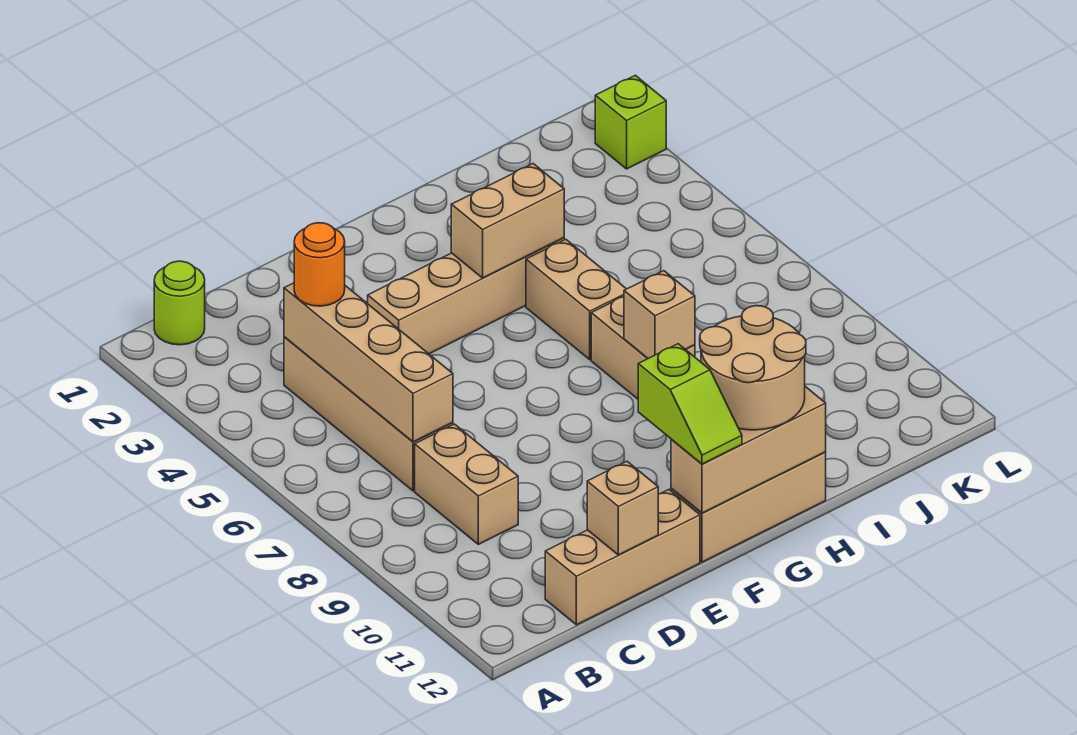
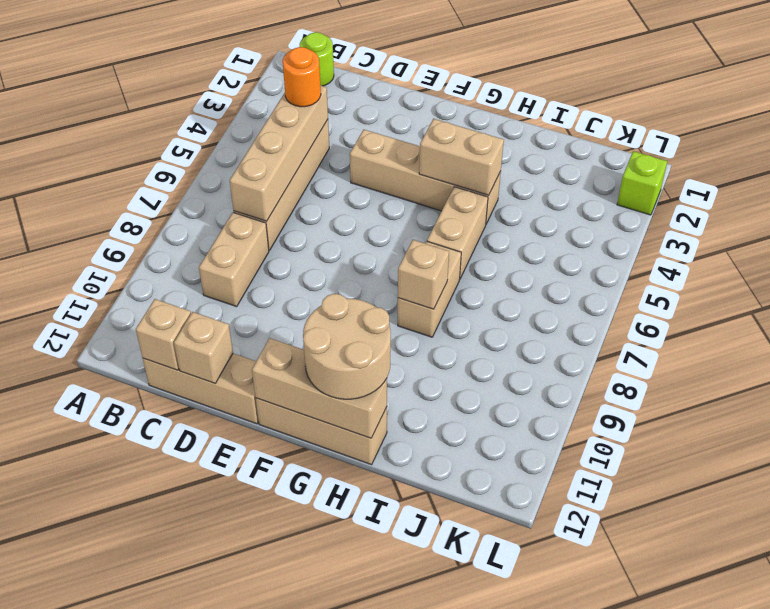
none -> tan 1x1 brick [136,299,191,370]
lime 1x2 slope [638,344,742,464] -> none

